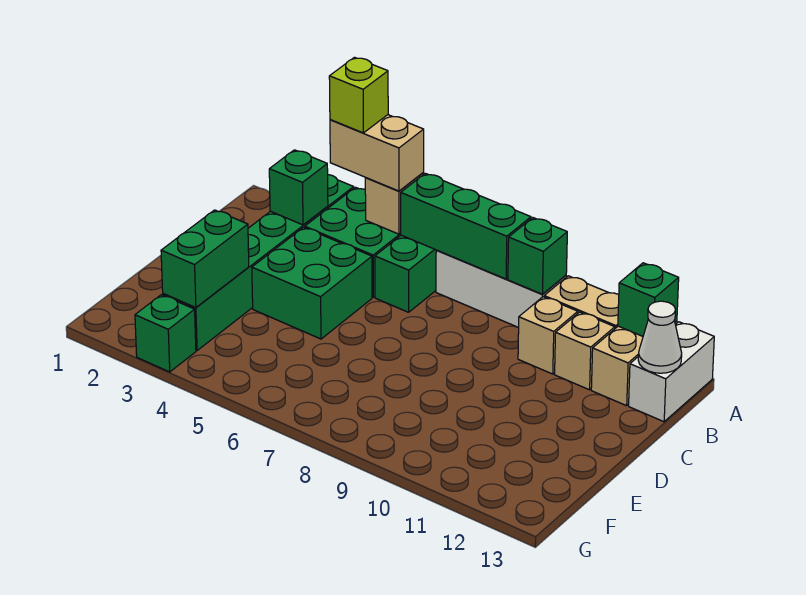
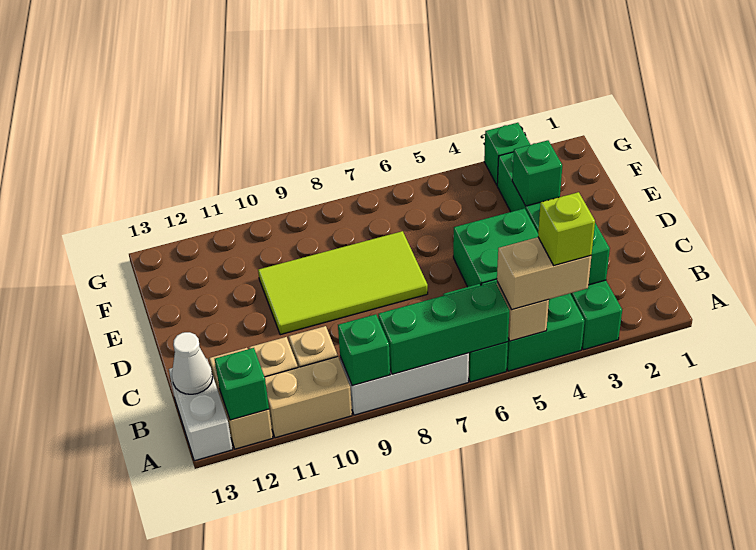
none -> lime 2x4 tile [258,231,428,335]
green 1x2 brick [161,210,249,308] -> green 1x1 brick [512,140,562,206]

